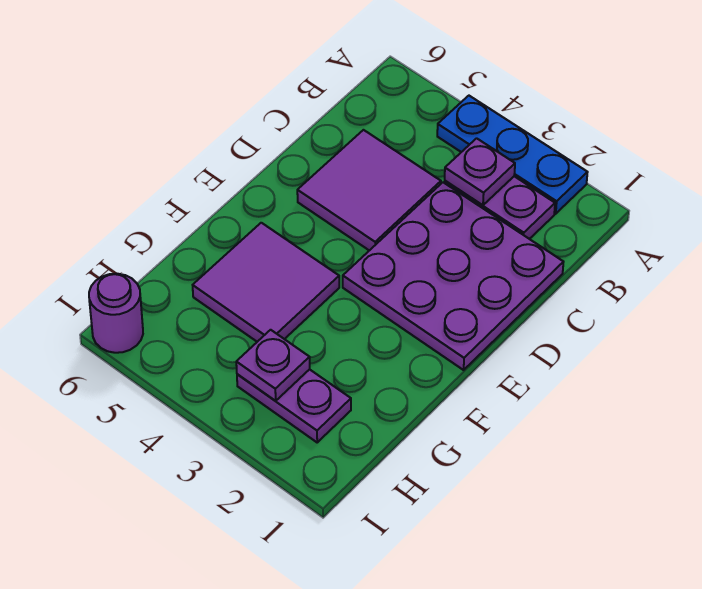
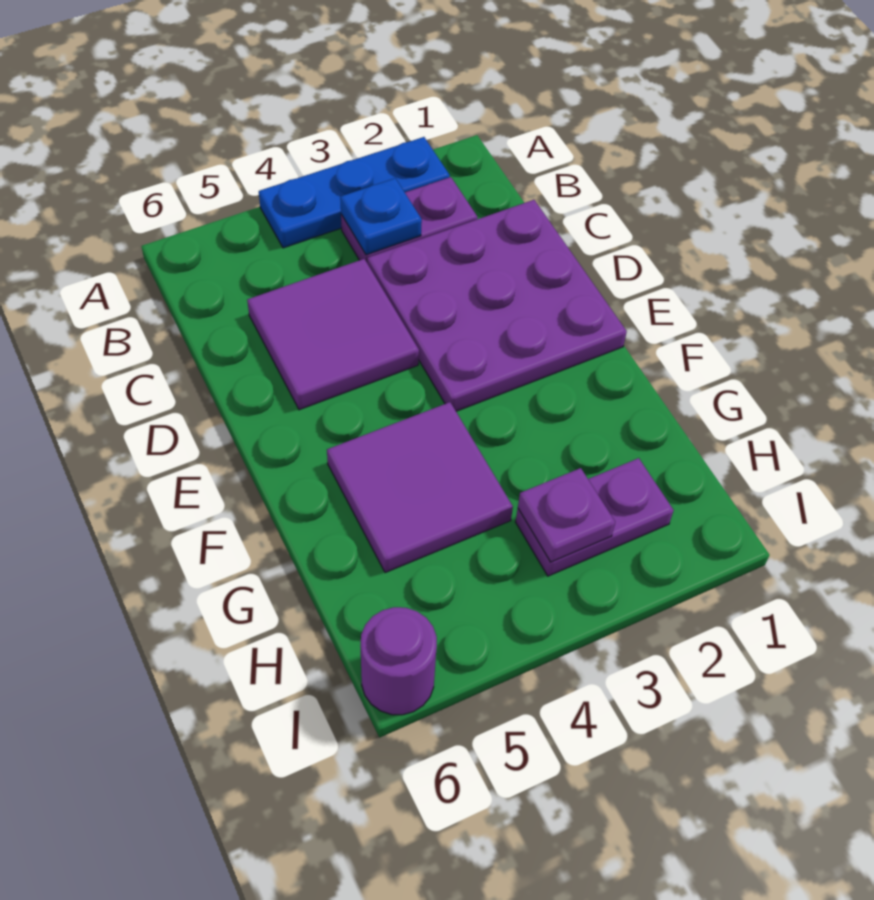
purple 1x1 plate [445,138,515,205] -> blue 1x1 plate [340,178,422,255]

